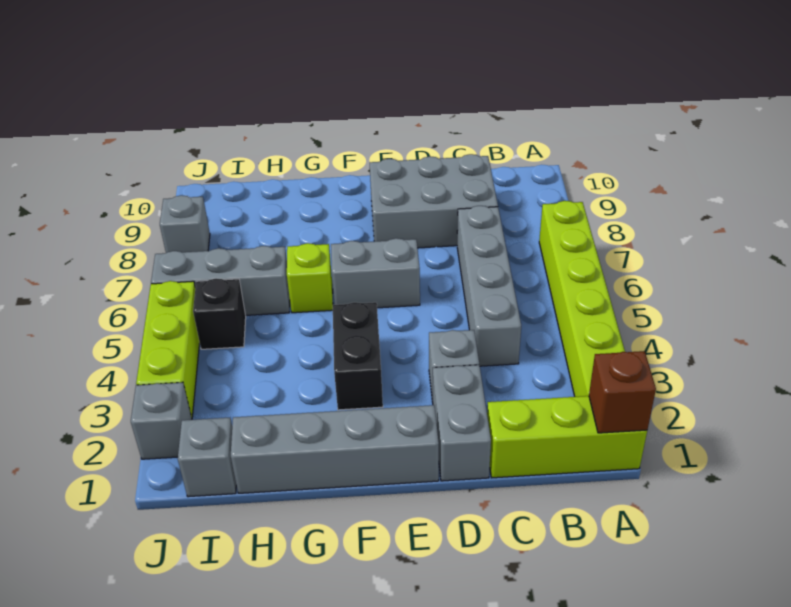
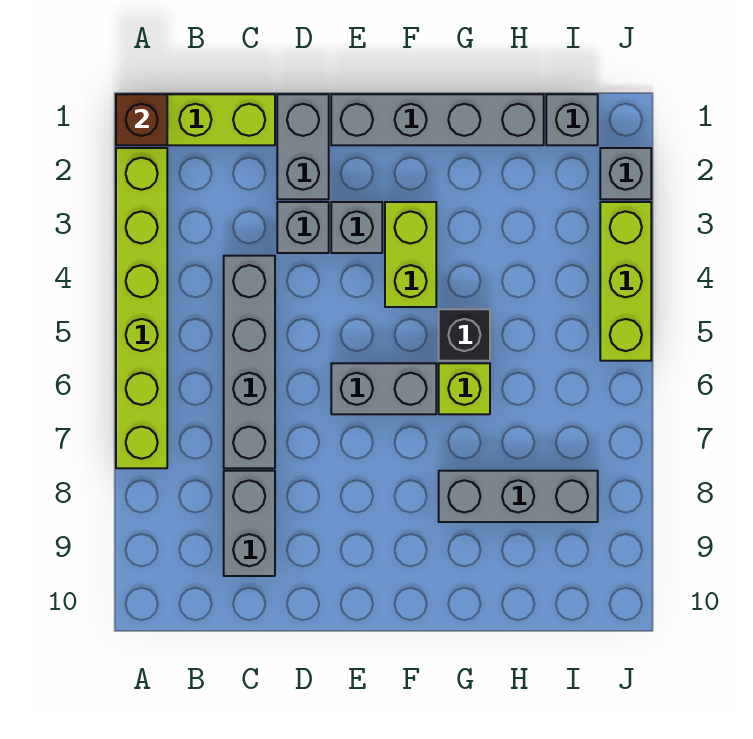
grey 2x3 brick [370,154,498,248] -> grey 1x2 brick [224,471,275,576]
black 1x2 brick [333,302,383,410] -> lime 1x2 brick [385,202,436,307]
grey 1x3 brick [151,246,290,315] -> grey 1x3 brick moved to [439,471,598,522]
black 1x1 brick [193,278,246,349] -> black 1x1 brick moved to [439,309,490,361]
grey 1x1 brick [160,195,210,253] -> grey 1x1 brick moved to [331,202,382,253]

